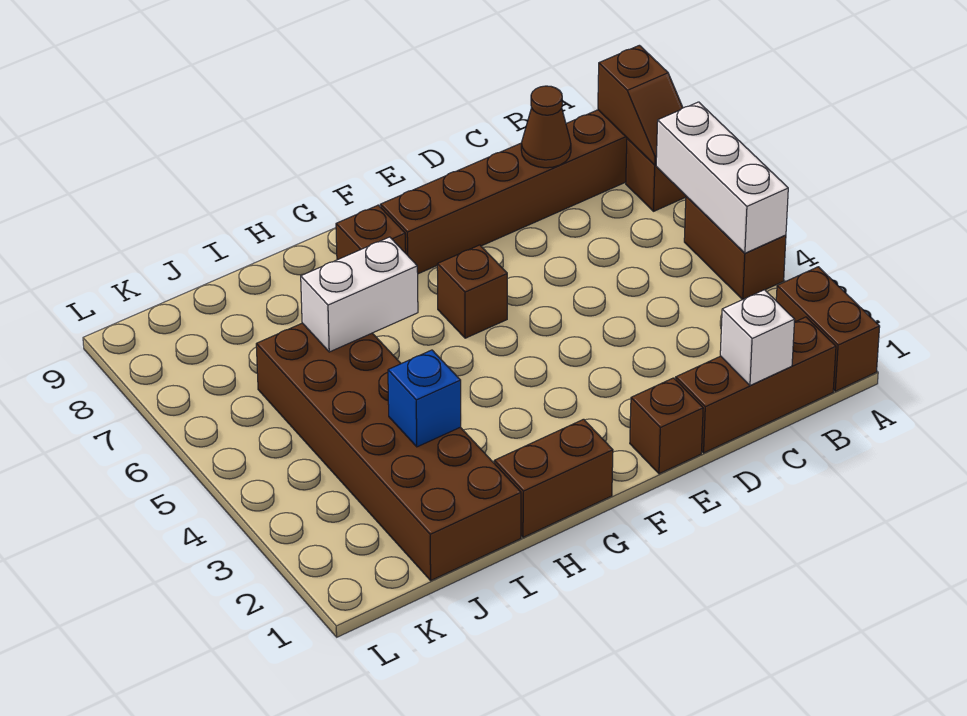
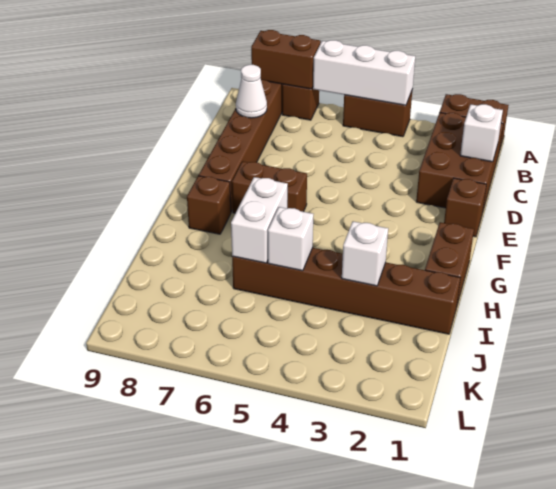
brown 1x2 slope [598,45,683,165] -> brown 1x2 brick [251,30,321,89]
brown 1x3 brick [676,317,836,453] -> brown 2x3 brick [416,113,503,213]
brown 1x1 cone [521,86,571,168] -> white 1x1 cone [236,65,267,118]
brown 1x1 brick [437,245,507,338] -> brown 1x2 brick [232,161,307,213]
brown 2x6 brick [256,323,521,580] -> brown 1x6 brick [232,248,461,334]
blue 1x1 brick [388,350,461,447] -> white 1x1 brick [342,221,388,286]
none -> white 1x1 brick [268,207,313,271]

